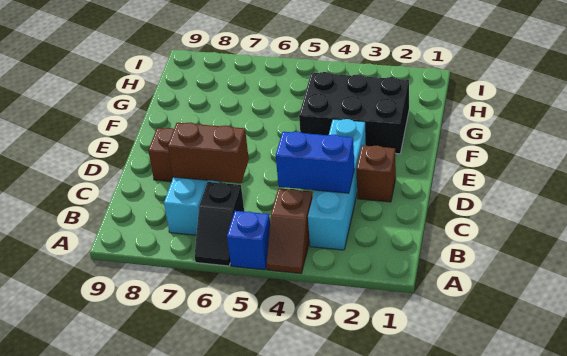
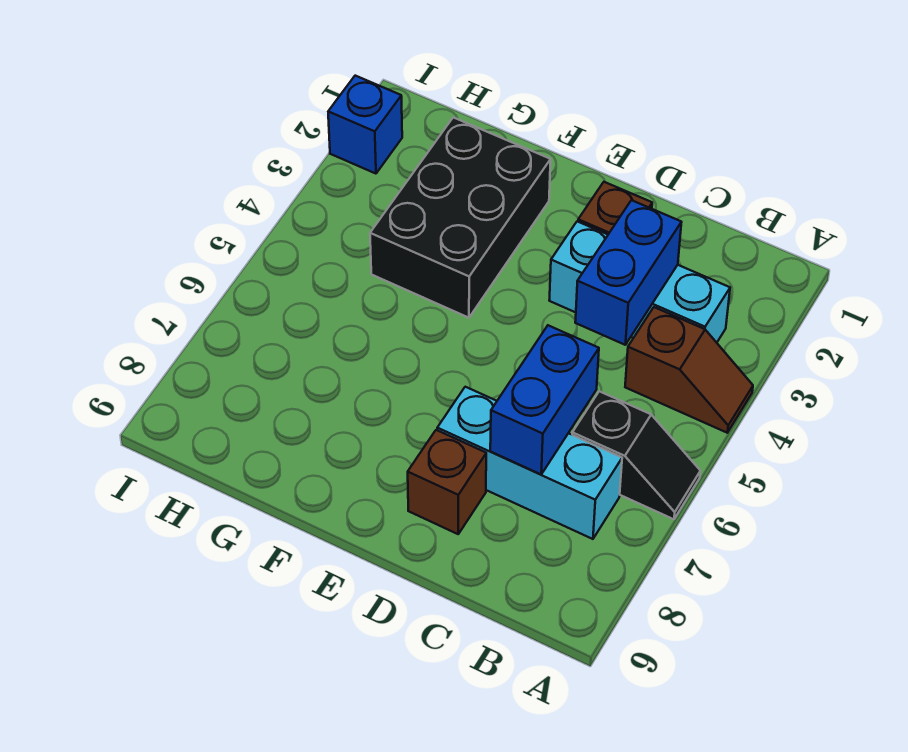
blue 1x1 brick [227,211,270,270] -> blue 1x1 brick moved to [328,76,402,174]
cyan 1x4 brick [308,119,366,250] -> cyan 1x3 brick [549,221,730,343]
brown 1x2 brick [168,122,249,183] -> blue 1x2 brick [490,325,599,474]

